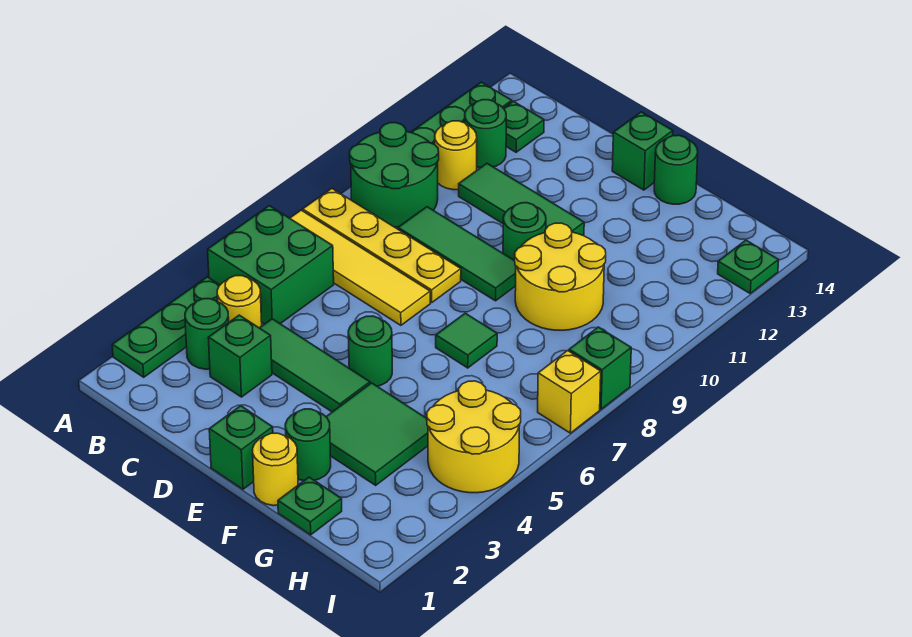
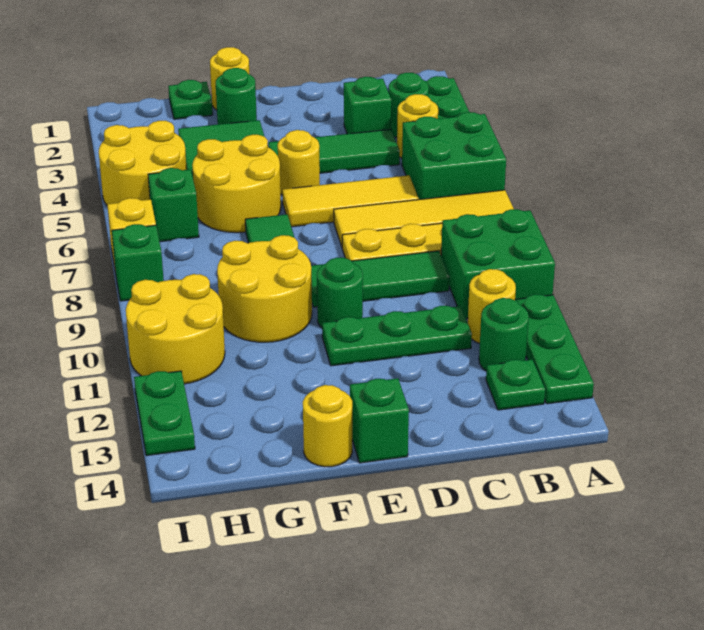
green 2x2 round brick [350,123,439,227] -> green 2x2 brick [441,209,555,318]
none -> yellow 1x3 tile [282,175,419,227]
green 1x3 tile [459,163,584,235] -> green 1x3 plate [322,306,472,366]
green 1x1 brick [209,406,273,489] -> green 1x1 brick moved to [148,168,199,242]
green 1x1 round brick [348,316,392,386] -> yellow 1x1 round brick [278,130,320,195]
none -> yellow 2x2 round brick [192,135,281,233]
green 1x1 round brick [654,135,698,204] -> yellow 1x1 round brick [303,385,352,467]
none -> yellow 2x2 round brick [126,274,225,384]
green 1x1 plate [718,240,779,293] -> green 1x2 plate [134,371,195,456]

